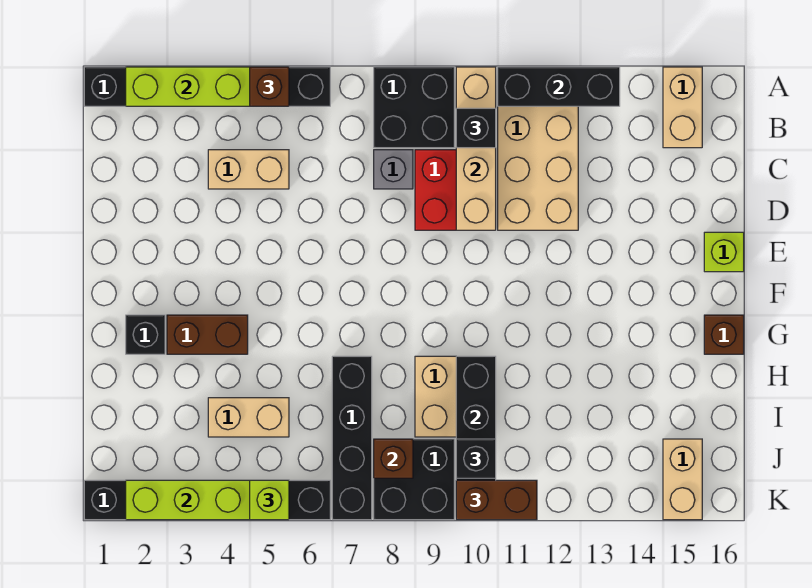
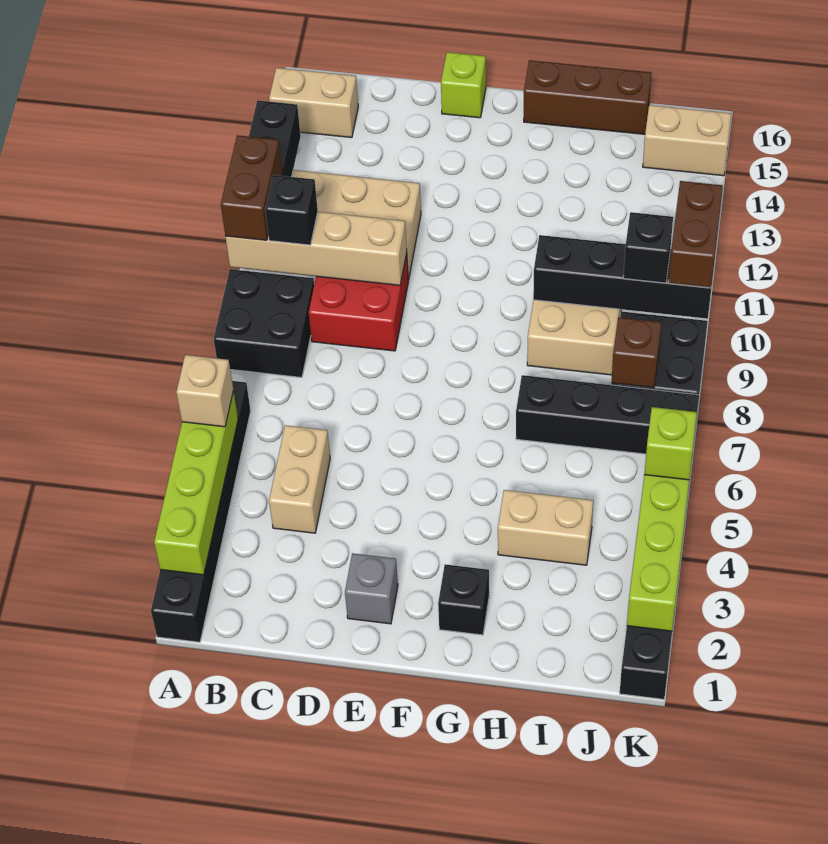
brown 1x1 brick [250,67,289,106] -> tan 1x1 brick [176,355,233,427]
grey 1x1 brick [374,150,413,189] -> grey 1x1 brick moved to [345,553,398,624]
brown 1x2 brick [167,315,248,354] -> brown 1x2 brick moved to [221,135,282,240]
brown 1x1 brick [704,315,744,354] -> brown 1x3 brick [524,60,651,134]
tan 1x2 brick [208,398,289,437] -> tan 1x2 brick turned to [498,490,593,565]

